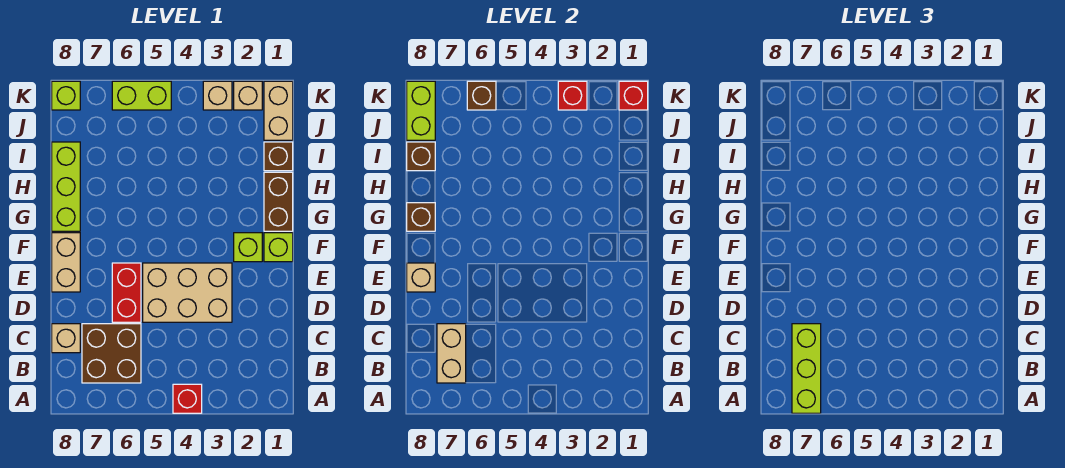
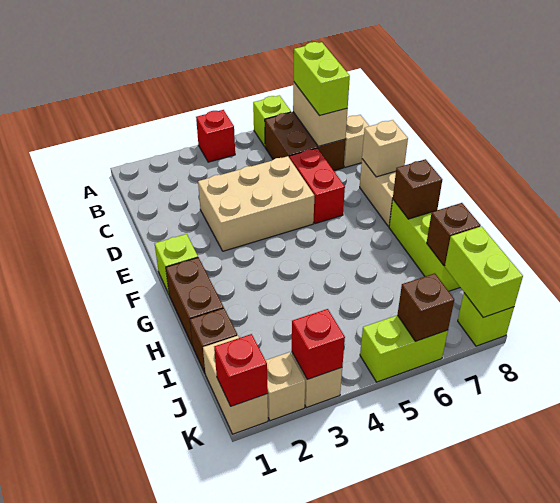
lime 1x3 brick [792,324,821,413] -> lime 1x2 brick [293,42,350,116]
lime 1x1 brick [234,233,262,262] -> lime 1x1 brick moved to [253,95,291,147]

